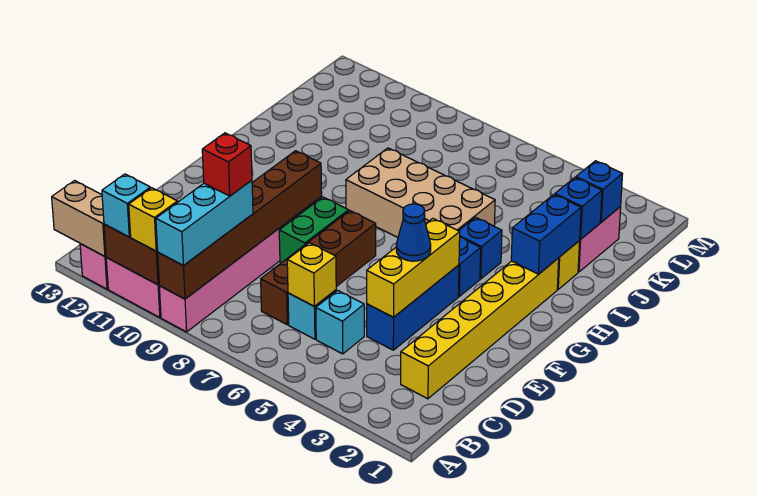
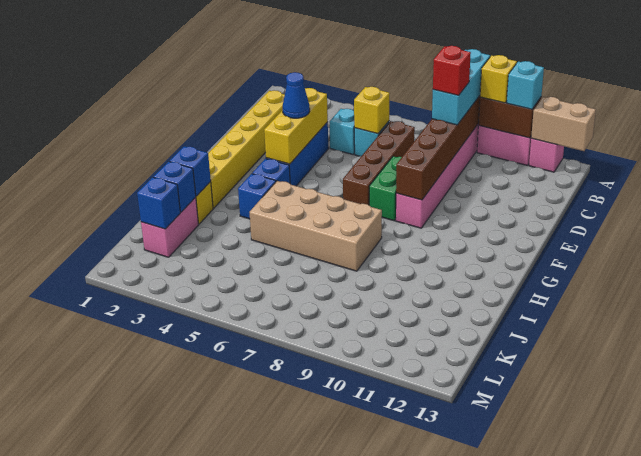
blue 1x2 brick [511,195,581,274] -> blue 1x1 brick [169,146,211,196]

